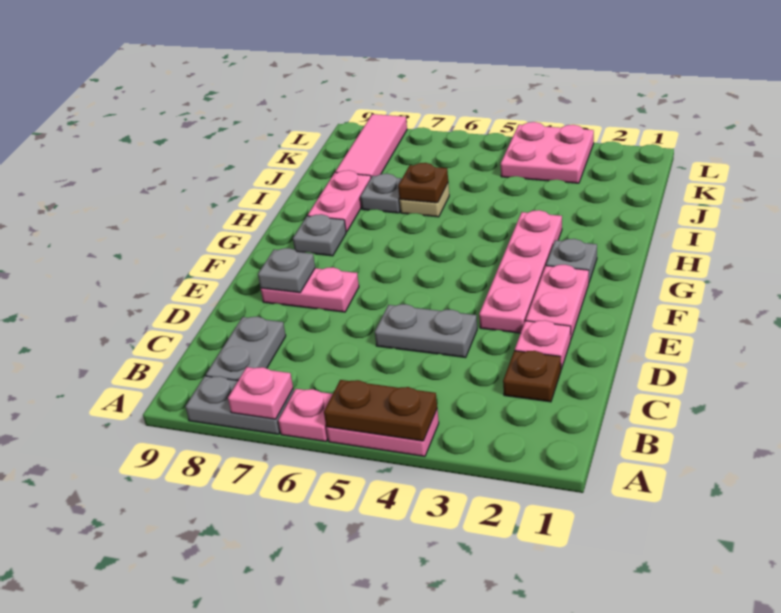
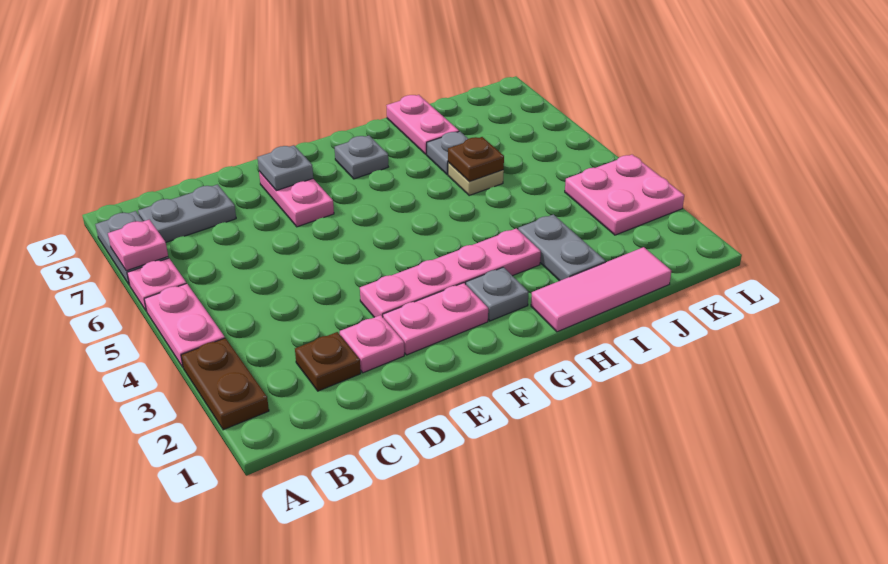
brown 1x2 plate [324,380,437,441] -> brown 1x2 plate moved to [181,338,269,430]
grey 1x2 plate [375,304,477,358] -> grey 1x2 plate moved to [518,214,606,281]
pink 1x2 plate [308,170,371,232] -> pink 1x2 plate turned to [386,95,459,155]
pink 1x3 tile [335,114,407,178] -> pink 1x3 tile moved to [531,247,671,332]

